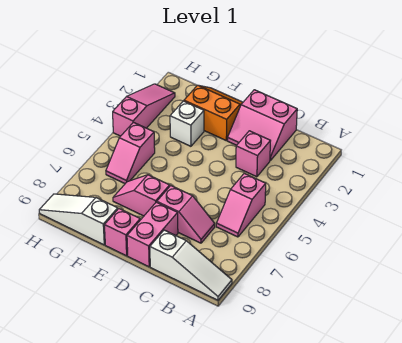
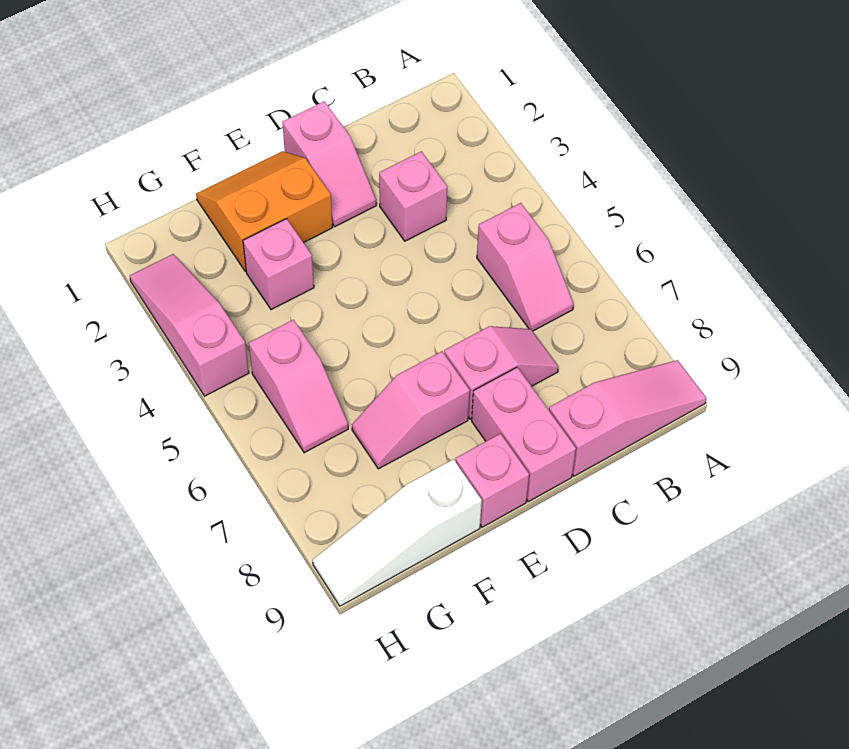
white 1x3 slope [150,230,232,300] -> pink 1x3 slope [549,360,707,476]
pink 2x2 slope [228,90,297,160] -> pink 1x2 slope [282,101,376,226]
white 1x1 brick [170,101,204,146] -> pink 1x1 brick [243,219,314,310]

